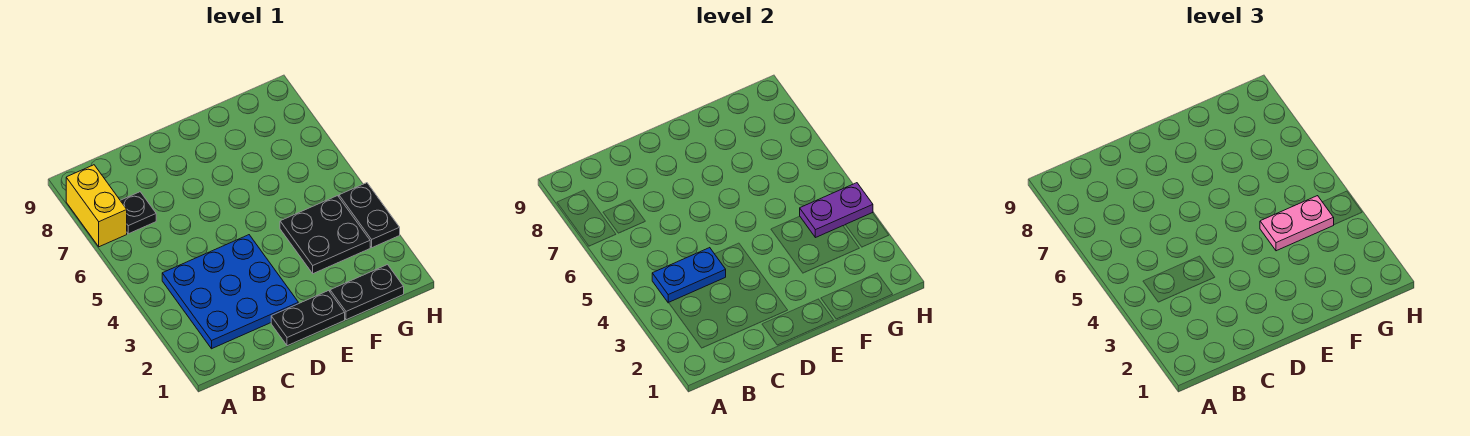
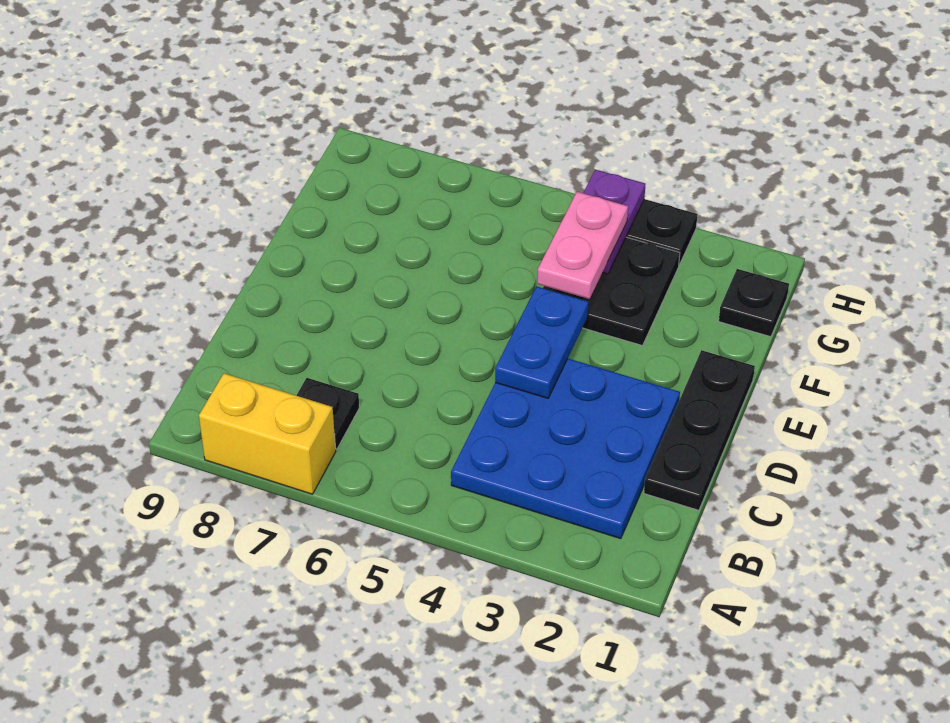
blue 1x2 plate [652,248,726,303] -> blue 1x2 plate moved to [495,286,589,398]
black 1x2 plate [271,291,345,346] -> black 1x3 plate [644,350,755,510]
black 1x2 plate [330,265,404,320] -> black 1x1 plate [719,269,789,337]

